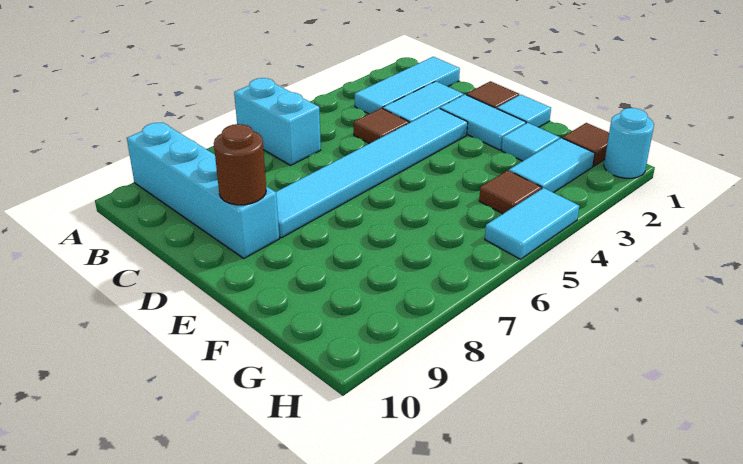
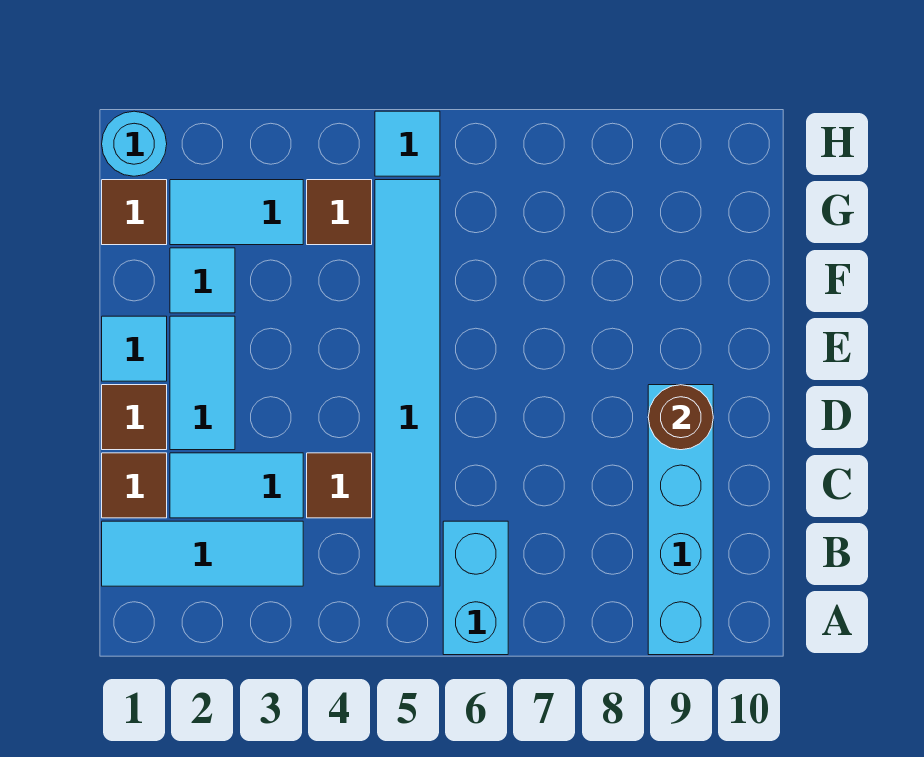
none -> brown 1x1 tile [102,453,167,518]
cyan 1x6 tile [276,108,468,238] -> cyan 1x6 tile turned to [375,180,440,586]
cyan 1x2 tile [485,188,579,259] -> cyan 1x1 tile [375,111,440,176]

